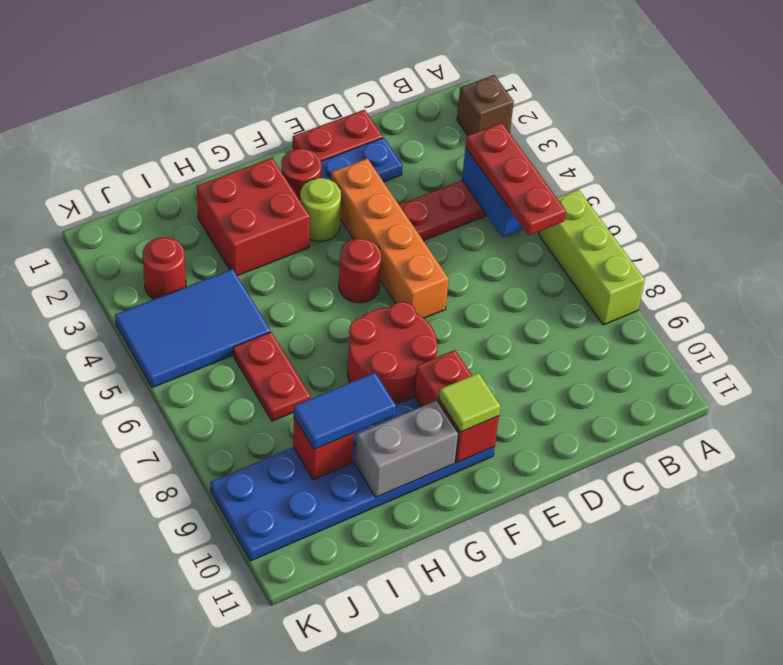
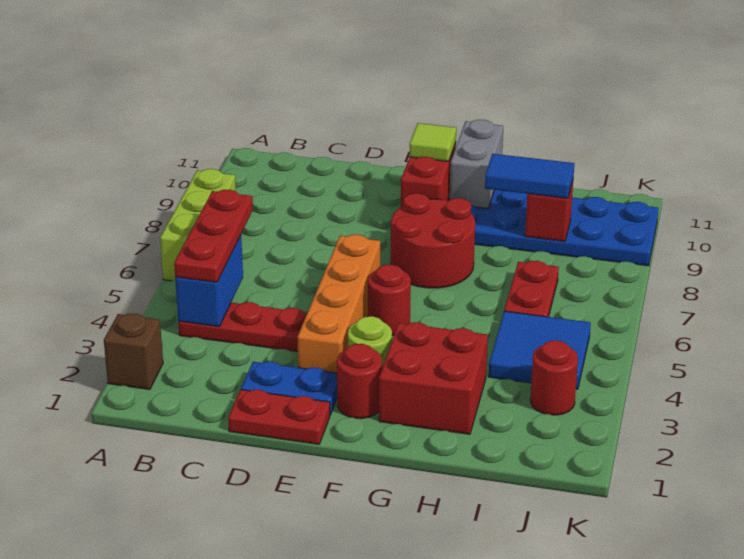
grey 1x2 brick [355,401,458,497] -> grey 1x2 brick turned to [450,120,503,209]
blue 2x3 tile [115,269,270,388] -> blue 2x2 tile [489,311,591,389]

